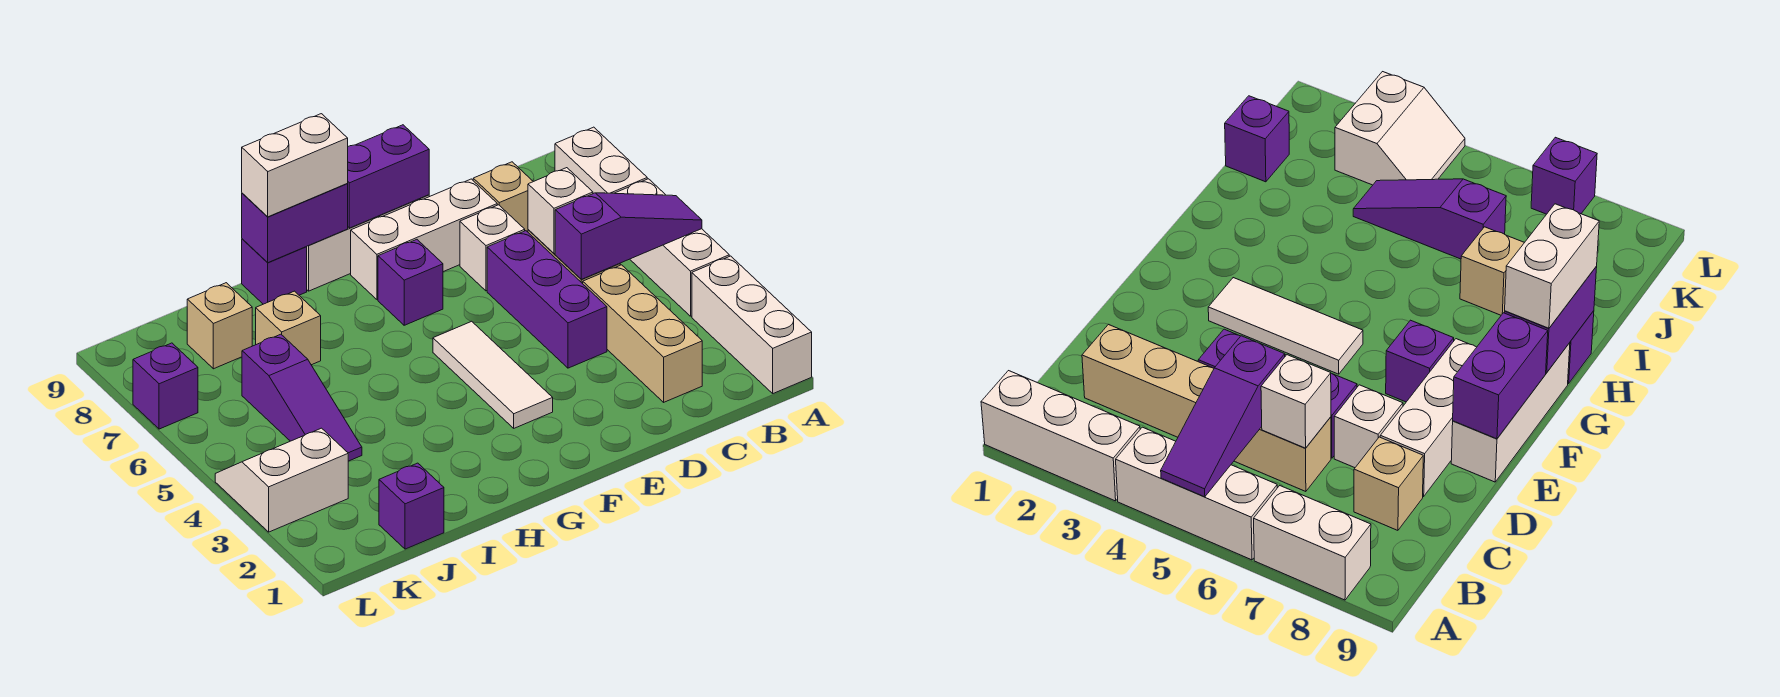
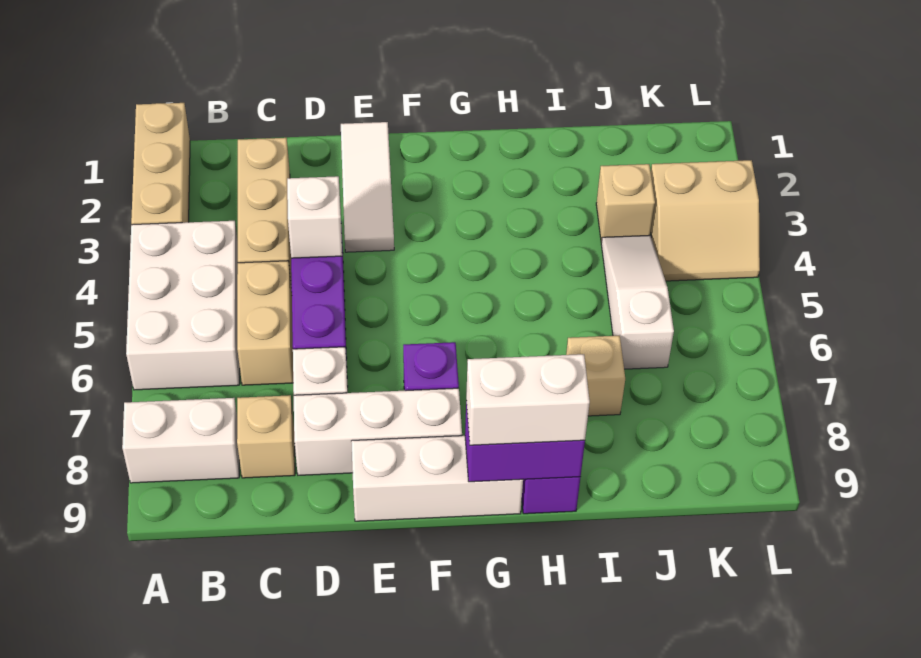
white 1x3 brick [692,256,812,393] -> tan 1x3 brick [131,103,190,225]
white 1x3 brick [615,179,729,316] -> white 2x3 brick [126,221,240,390]
purple 1x3 slope [555,193,702,279] -> none
white 1x2 brick [555,127,647,194] -> white 1x2 brick turned to [122,398,239,483]
white 1x1 brick [528,168,593,254] -> white 1x1 brick moved to [287,176,342,258]
purple 1x2 brick [347,125,429,228] -> none
white 1x3 tile [433,321,553,428] -> white 1x3 tile moved to [341,122,394,252]
purple 1x1 brick [379,463,444,549] -> none
purple 1x3 slope [242,334,362,461] -> white 1x3 slope [601,235,674,369]
tan 1x1 brick [187,283,252,369] -> tan 1x1 brick moved to [596,164,655,242]
white 2x2 slope [215,428,348,532] -> tan 2x2 slope [651,160,760,281]
purple 1x1 brick [133,343,198,429] -> none

